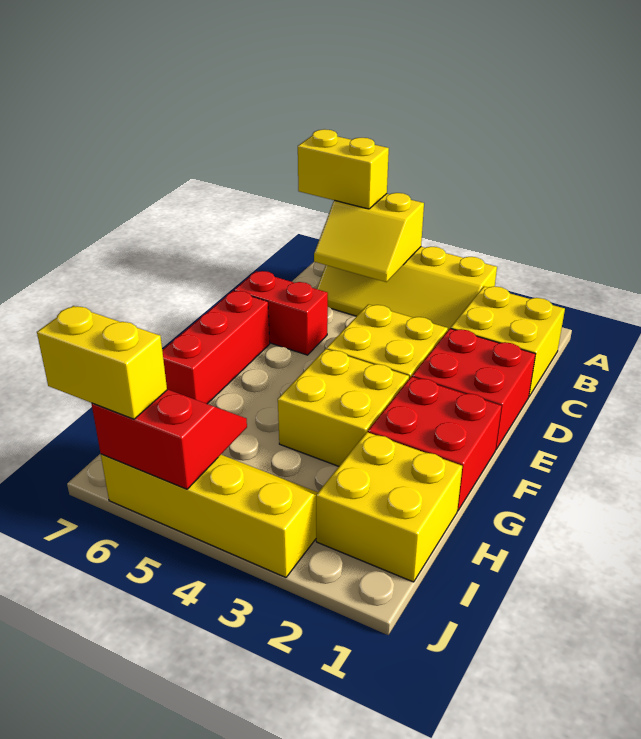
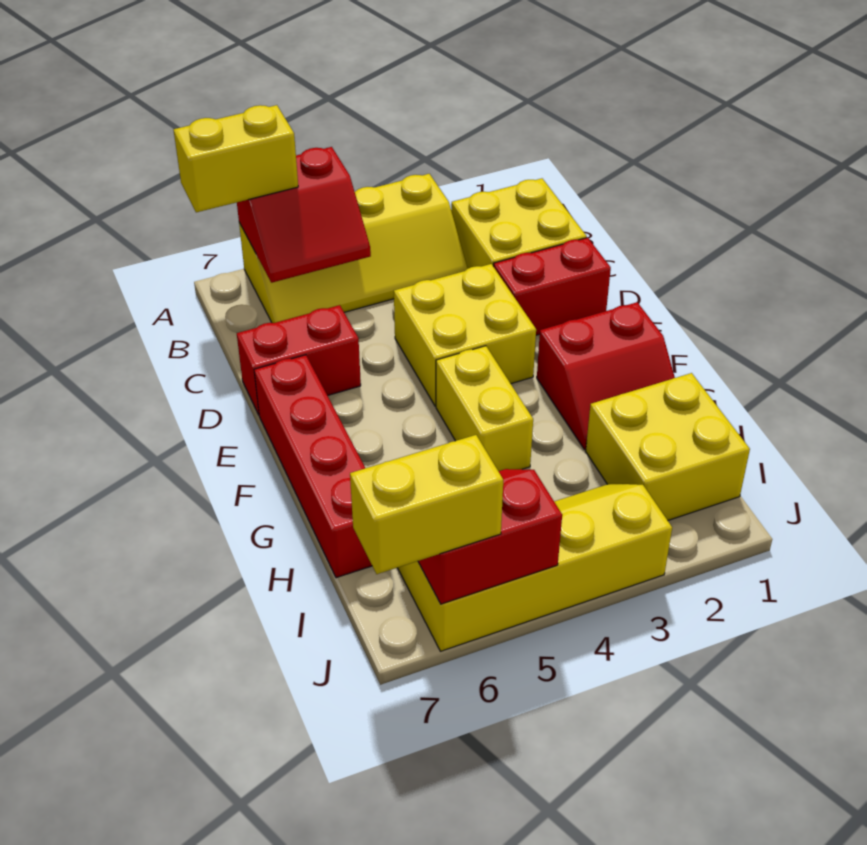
yellow 2x2 slope [314,193,424,282] -> red 2x2 slope [237,147,371,283]
red 2x2 brick [412,329,535,449] -> red 1x2 brick [494,238,611,335]
red 1x3 brick [162,291,270,404] -> red 1x4 brick [254,355,372,578]
red 2x2 brick [368,377,502,511] -> red 2x2 slope [537,302,675,450]
yellow 2x2 brick [278,349,409,466] -> yellow 1x2 brick [436,346,533,471]

